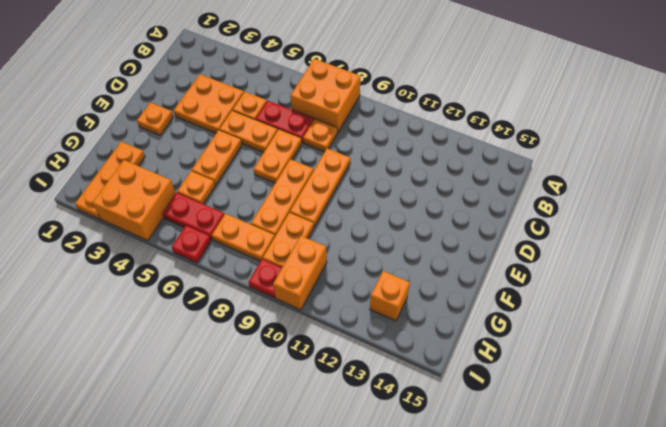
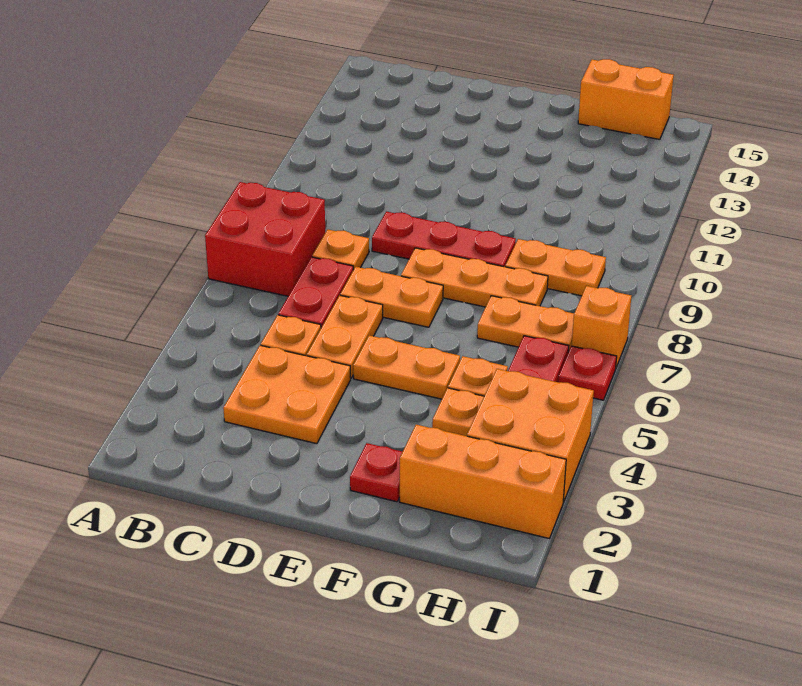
orange 2x2 brick [290,59,361,132] -> red 2x2 brick [205,182,325,296]
orange 1x3 plate [290,148,350,227] -> red 1x3 plate [372,212,516,267]
orange 1x1 plate [137,102,173,135] -> orange 1x1 plate moved to [432,388,484,436]
orange 1x3 plate [75,142,145,219] -> orange 1x3 brick [400,425,566,538]
orange 1x2 plate [212,214,275,261] -> orange 1x2 plate turned to [477,296,574,352]
orange 1x2 brick [273,236,327,310] -> orange 1x2 brick moved to [578,59,674,139]
orange 1x1 brick [370,271,410,321] -> orange 1x1 brick moved to [572,286,631,367]
red 1x1 plate [248,259,282,298] -> red 1x1 plate moved to [350,443,402,502]

